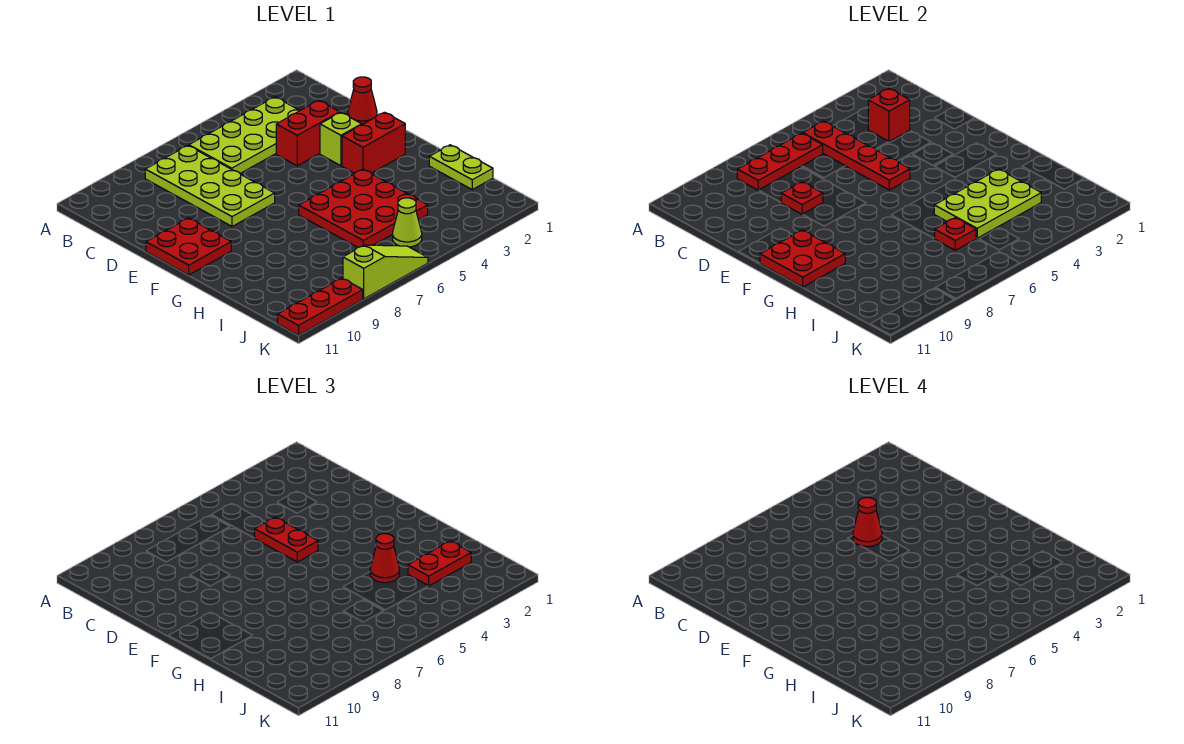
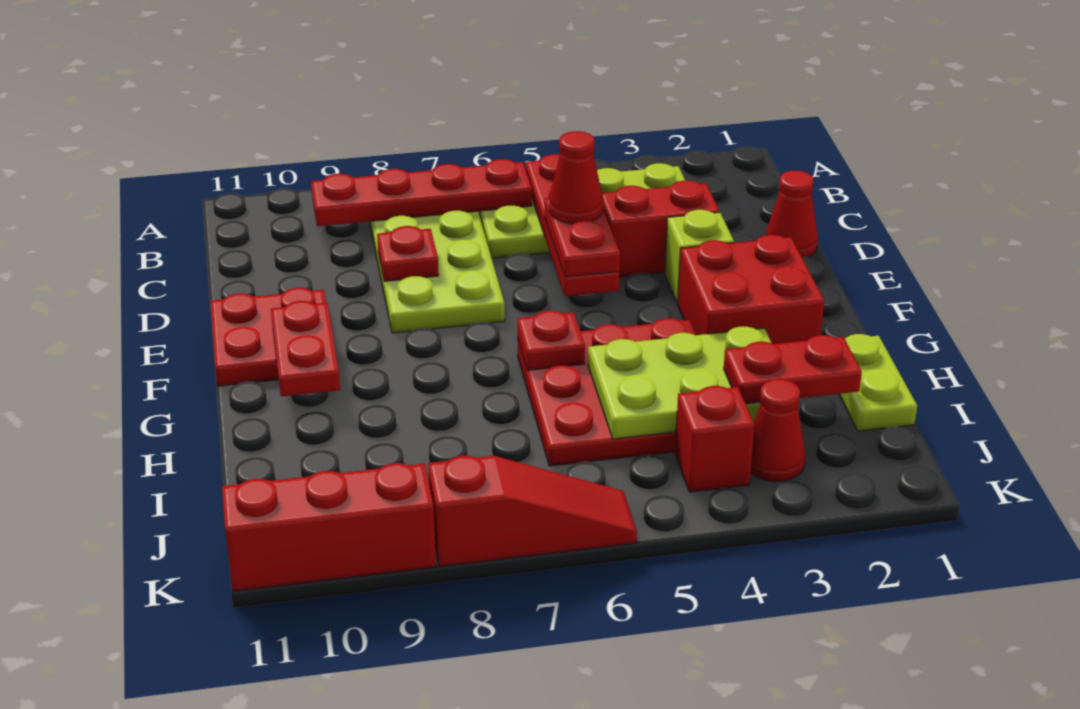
red 1x3 plate [737,133,823,190] -> red 1x4 plate [311,159,532,226]
red 1x1 brick [868,88,910,142] -> red 1x1 brick moved to [675,386,754,492]
red 1x2 brick [342,112,405,173] -> red 2x2 brick [678,235,824,344]
red 2x2 plate [760,230,845,287] -> red 1x2 plate [271,301,340,396]
red 1x1 cone [370,534,399,583] -> red 1x1 cone moved to [751,379,806,482]
red 1x1 plate [934,218,976,250] -> red 1x1 plate moved to [517,311,585,370]
lime 1x1 cone [393,198,422,247] -> none
lime 1x3 slope [343,245,428,299] -> red 1x3 slope [428,456,637,566]
red 1x3 plate [278,278,363,335] -> red 1x3 brick [222,463,436,591]

